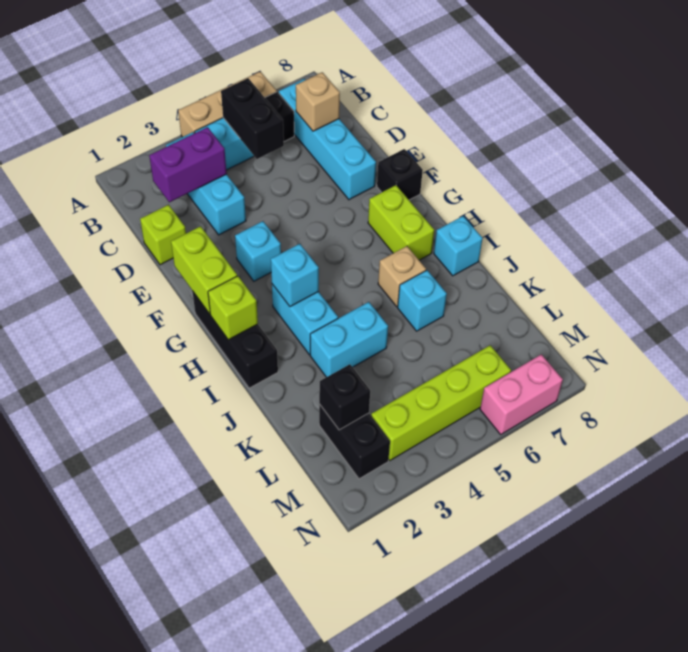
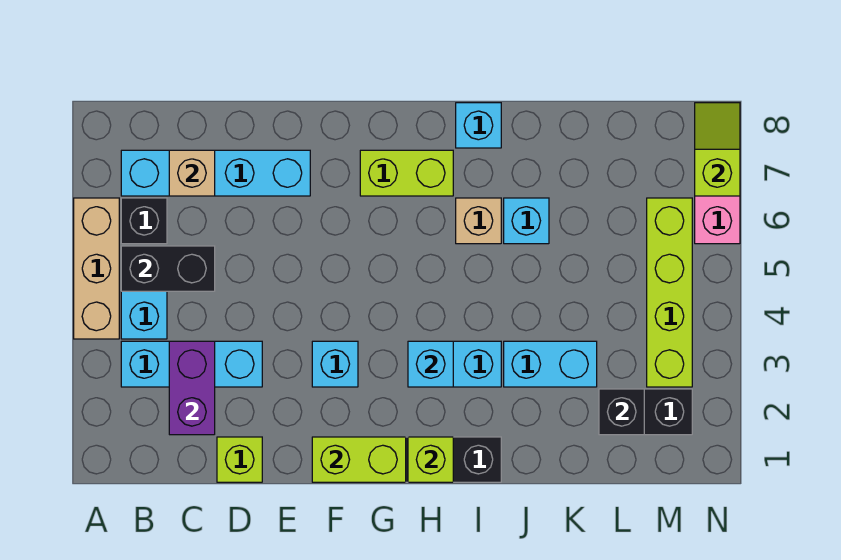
black 1x1 brick [377,149,423,200] -> none
cyan 1x2 brick [310,302,388,377] -> cyan 1x2 brick turned to [504,341,597,387]
none -> lime 1x2 slope [695,103,740,196]

